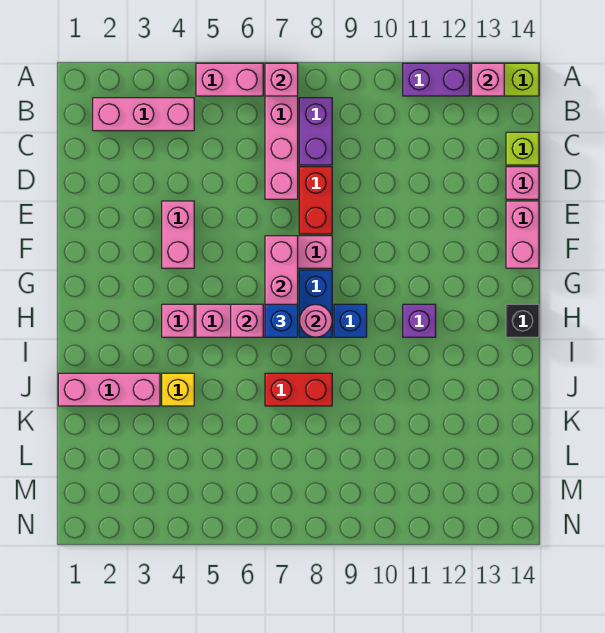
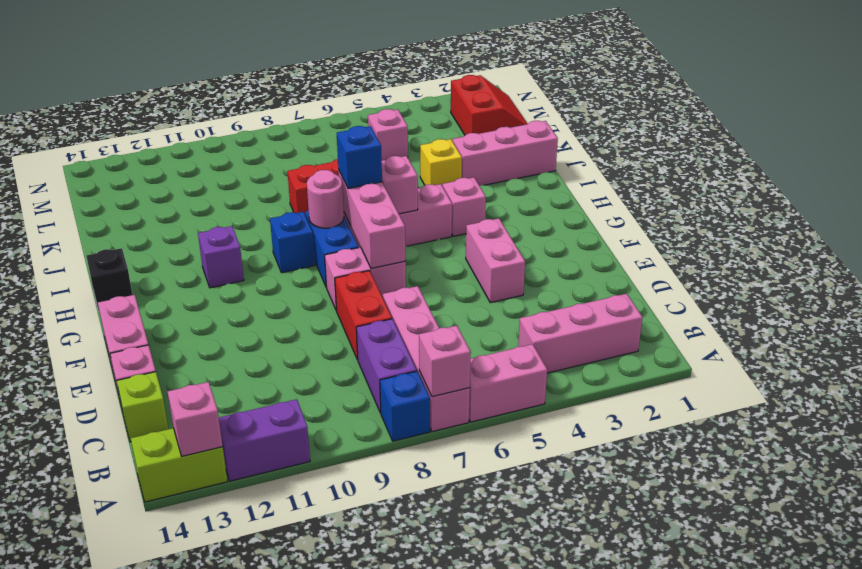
none -> blue 1x1 brick [380,371,430,441]
none -> red 2x2 slope [451,75,528,135]
none -> pink 1x1 brick [368,109,408,161]

